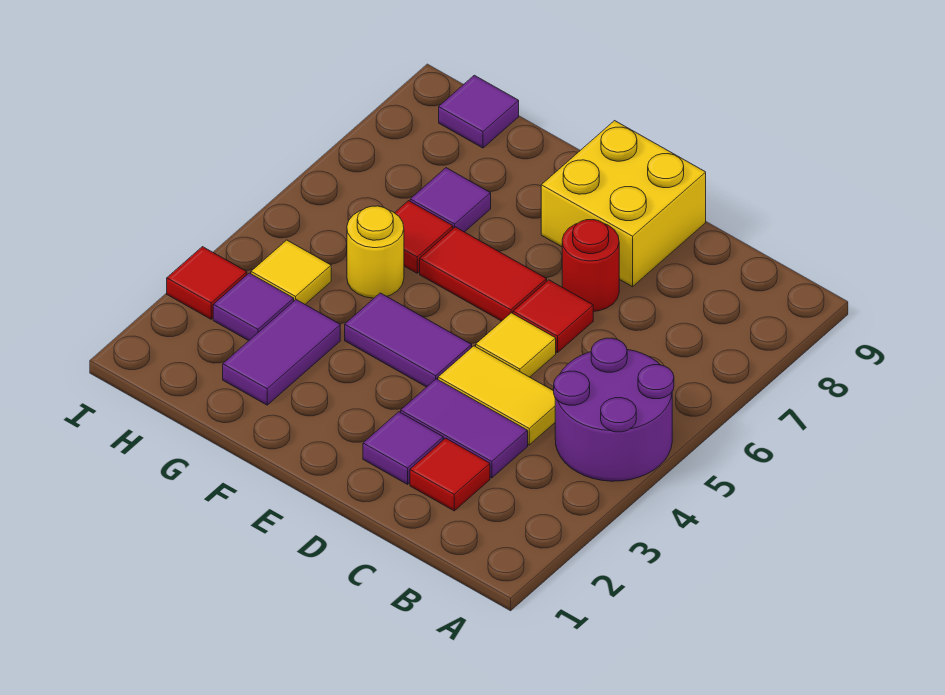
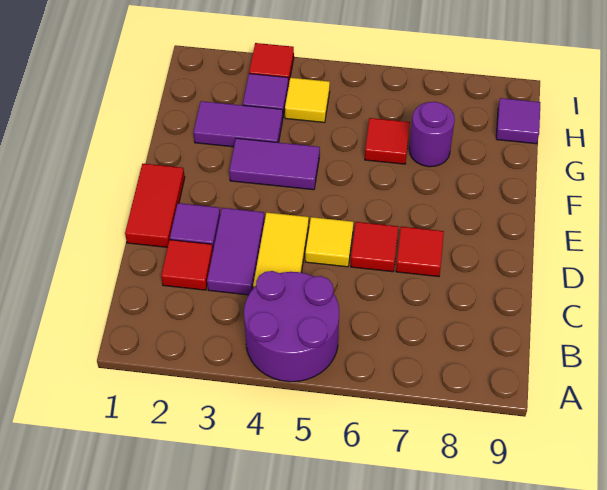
red 1x1 round brick [562,220,619,311] -> red 1x1 tile [396,227,444,277]
yellow 2x2 brick [541,121,706,287] -> none
purple 1x2 tile [345,293,472,387] -> purple 1x2 tile turned to [229,138,320,190]
red 1x2 tile [420,227,547,321] -> red 1x2 tile moved to [125,164,185,247]
yellow 1x1 round brick [347,206,404,298] -> none
purple 1x1 tile [410,168,491,232] -> purple 1x1 round brick [409,102,455,167]

